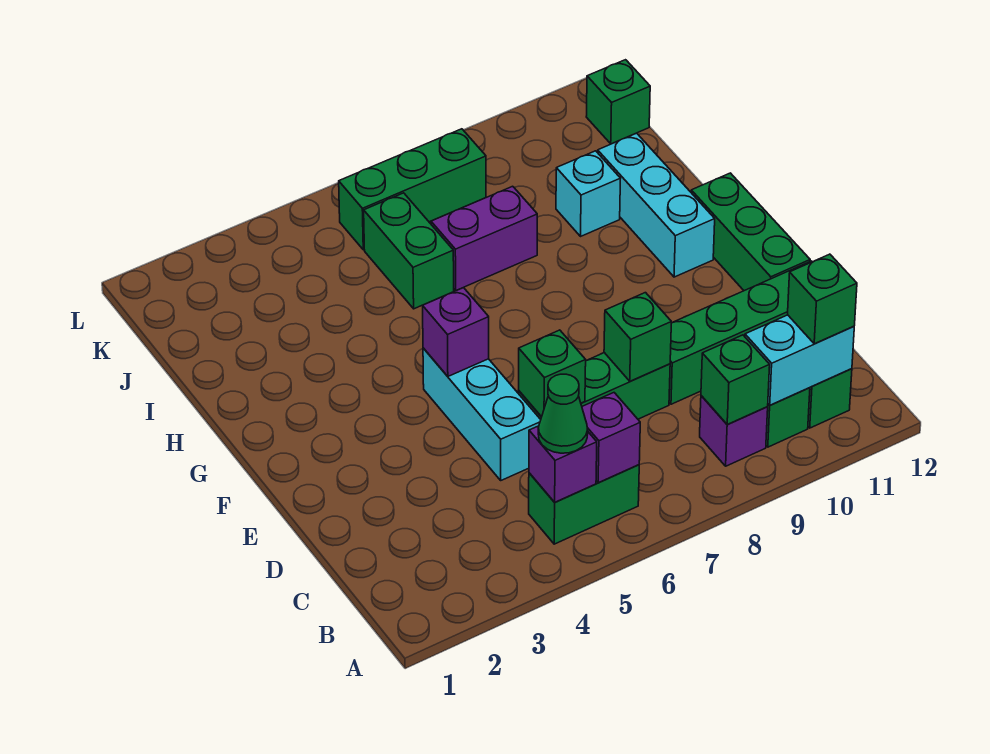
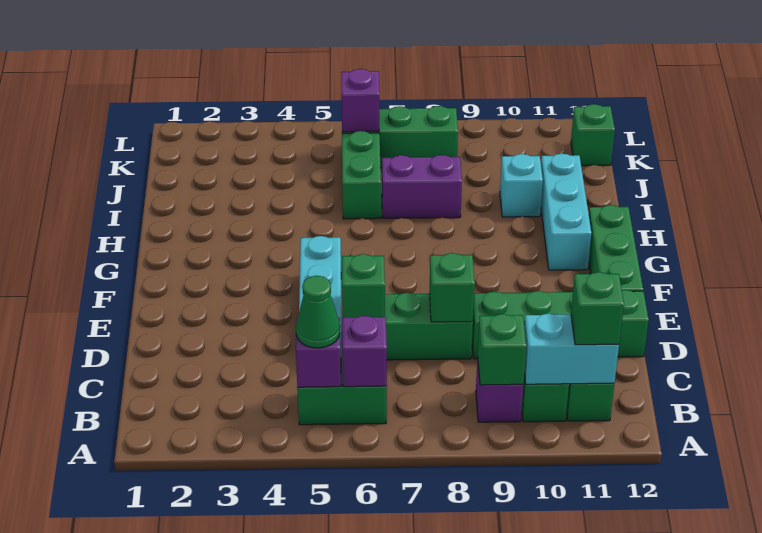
purple 1x1 brick [423,288,489,376] -> purple 1x1 brick moved to [341,69,379,132]

